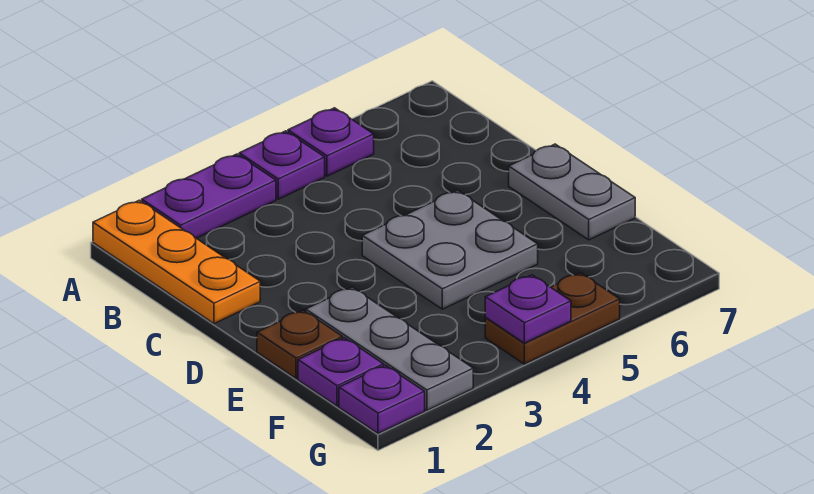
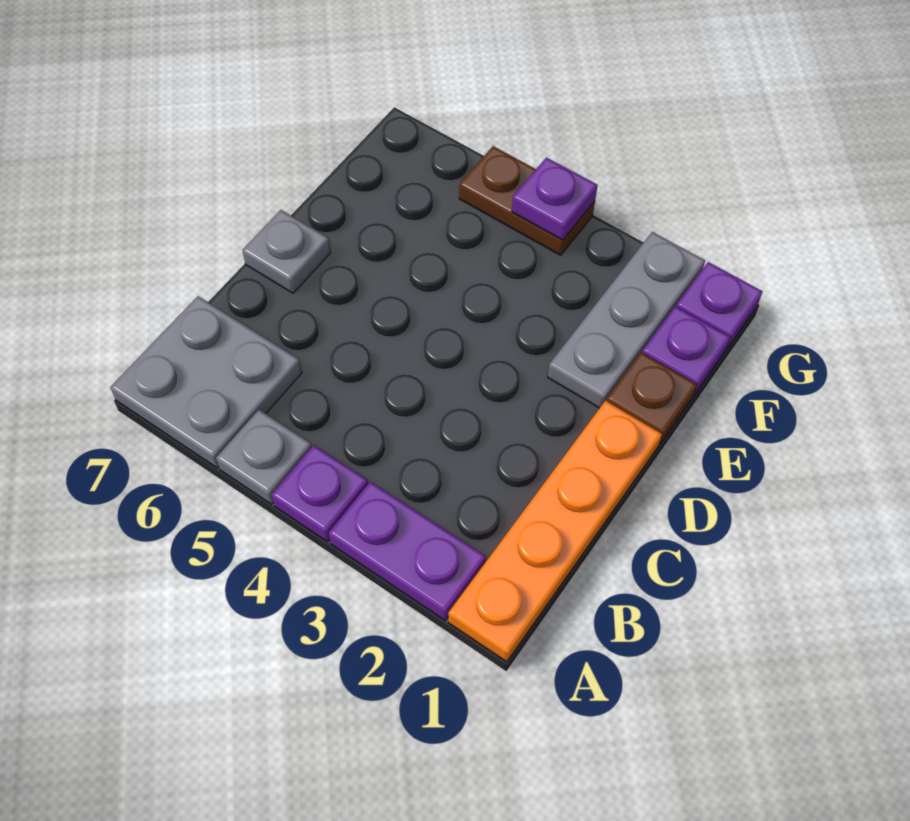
orange 1x3 plate [93,200,260,324] -> orange 1x4 plate [448,401,662,662]
purple 1x1 plate [288,108,374,176] -> grey 1x1 plate [216,410,312,504]
grey 2x2 plate [362,190,538,309] -> grey 2x2 plate moved to [110,296,302,468]
grey 1x2 plate [509,144,635,240] -> grey 1x1 plate [242,210,331,293]

